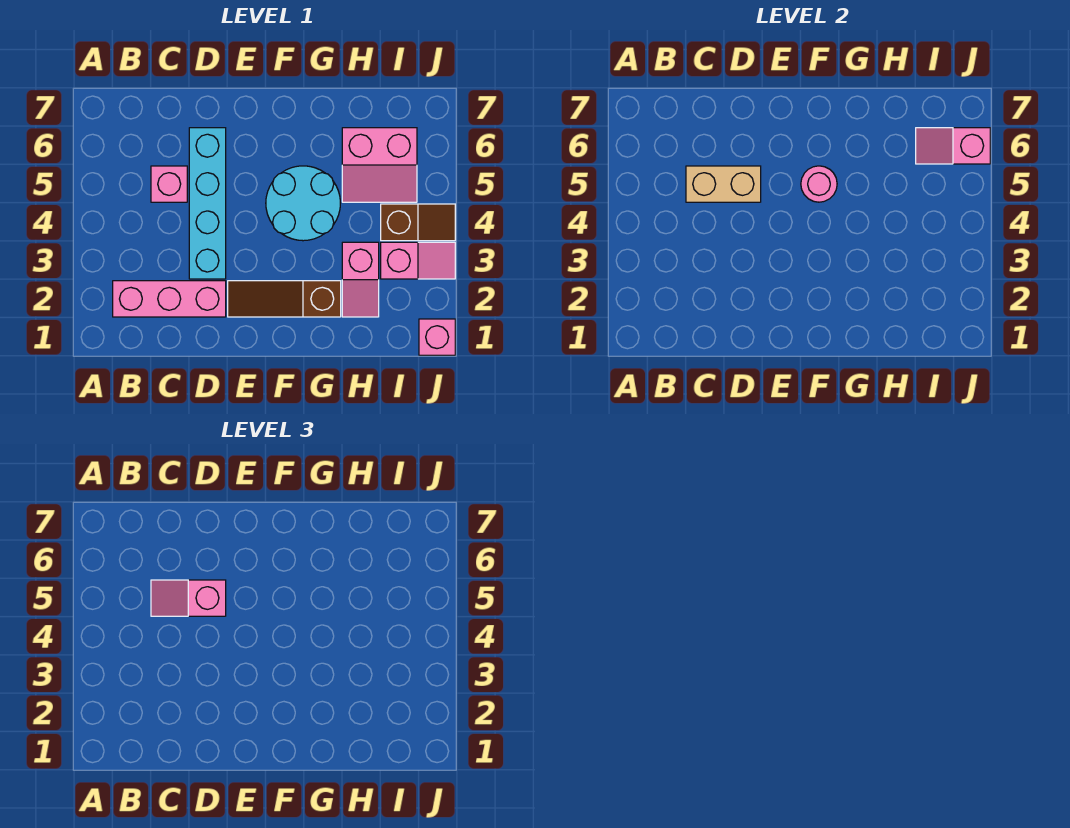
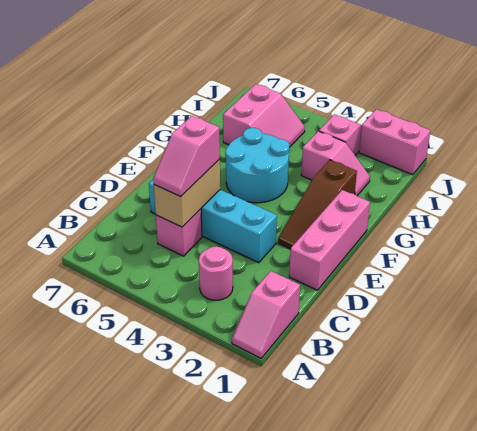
pink 1x3 brick [113,281,226,317] -> pink 1x3 brick moved to [289,190,370,290]
pink 1x1 round brick [801,166,837,202] -> pink 1x1 round brick moved to [199,246,233,300]
brown 1x2 slope [381,204,455,241] -> none
pink 1x2 slope [916,128,990,164] -> pink 1x2 slope moved to [232,271,300,358]
pink 1x1 brick [419,319,455,355] -> pink 1x2 brick [359,109,430,175]

